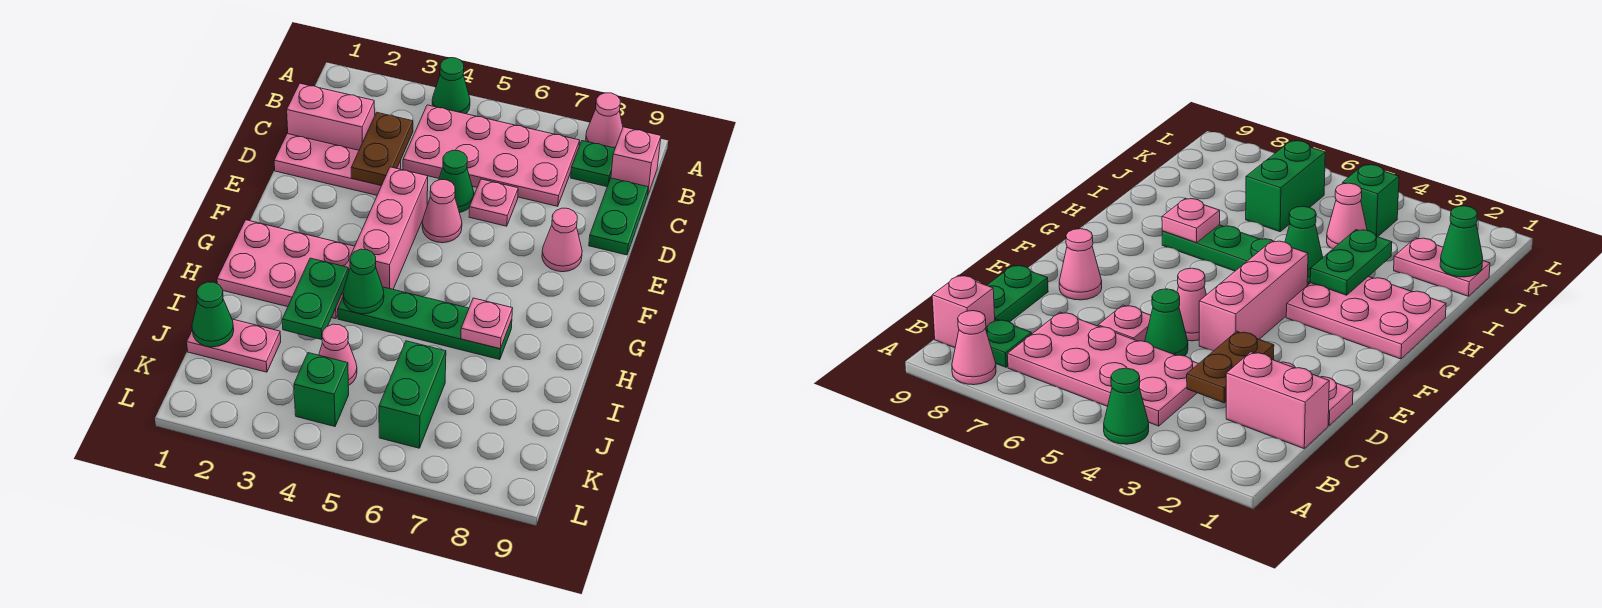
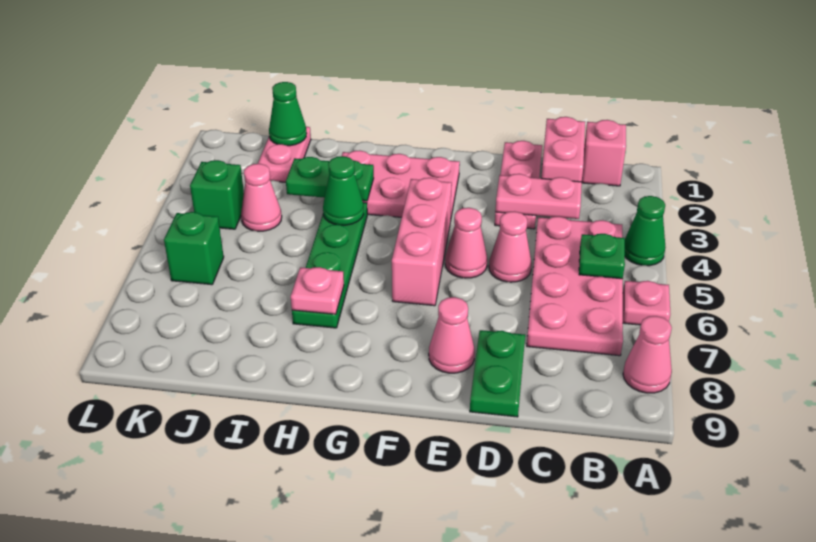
green 1x1 plate [571,141,615,187] -> green 1x1 plate moved to [579,234,625,279]
pink 1x1 brick [611,127,661,194] -> pink 1x1 brick moved to [582,120,626,186]
brown 1x2 plate [351,112,413,185] -> pink 1x2 plate [495,174,582,219]
green 1x2 plate [589,178,648,255] -> green 1x2 plate turned to [470,330,525,417]
green 1x1 cone [439,150,474,213] -> pink 1x1 cone [489,211,532,282]
pink 1x1 plate [469,179,518,226] -> pink 1x1 plate moved to [623,281,670,325]
pink 1x3 brick [351,167,428,289] -> pink 1x3 brick turned to [392,178,452,306]
pink 2x3 plate [217,220,355,319] -> pink 2x3 plate turned to [342,151,460,221]
green 1x2 brick [379,341,446,448] -> green 1x1 brick [164,212,224,285]

